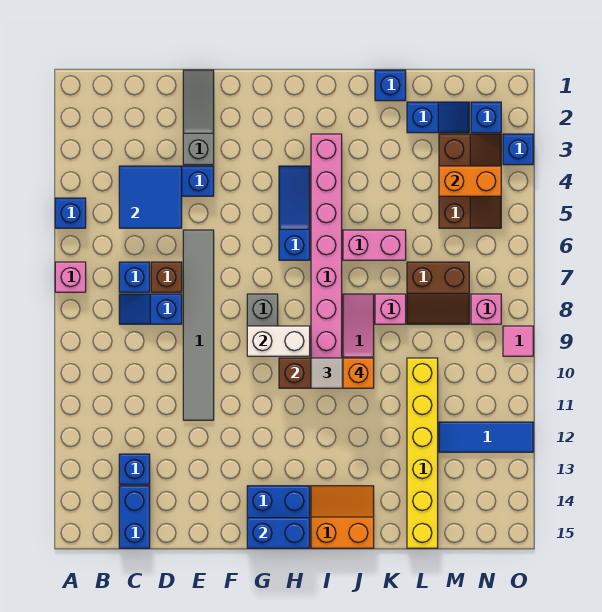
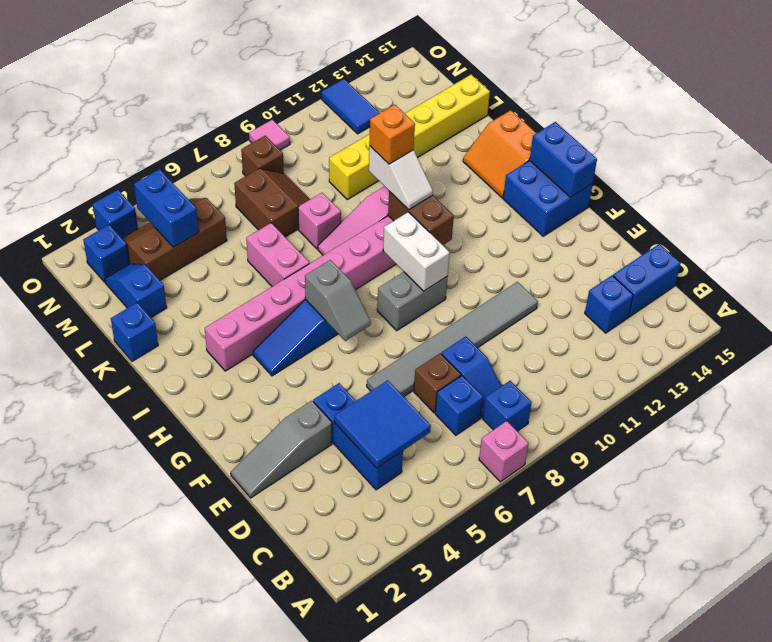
blue 1x1 brick [55,198,86,228] -> blue 1x1 brick moved to [483,381,532,431]
none -> grey 1x2 slope [305,260,371,341]
orange 1x2 brick [439,166,501,196] -> blue 1x2 brick [134,169,199,247]
blue 1x3 tile [439,422,533,452] -> blue 1x2 tile [322,79,380,134]
pink 1x1 brick [471,294,501,324] -> brown 1x1 brick [241,136,284,176]

